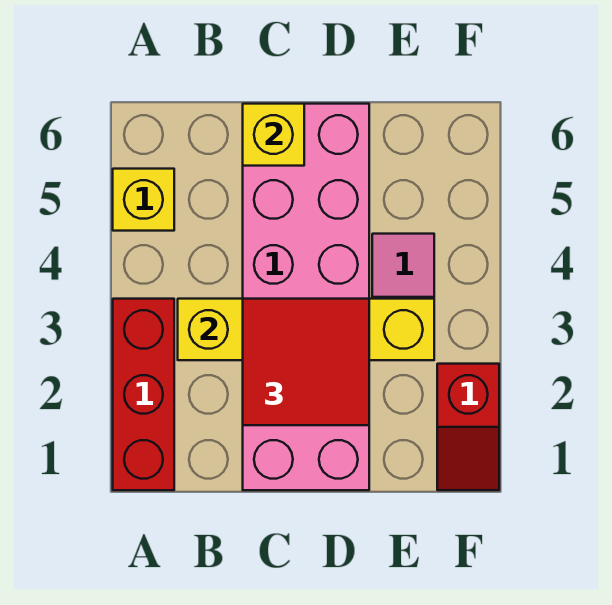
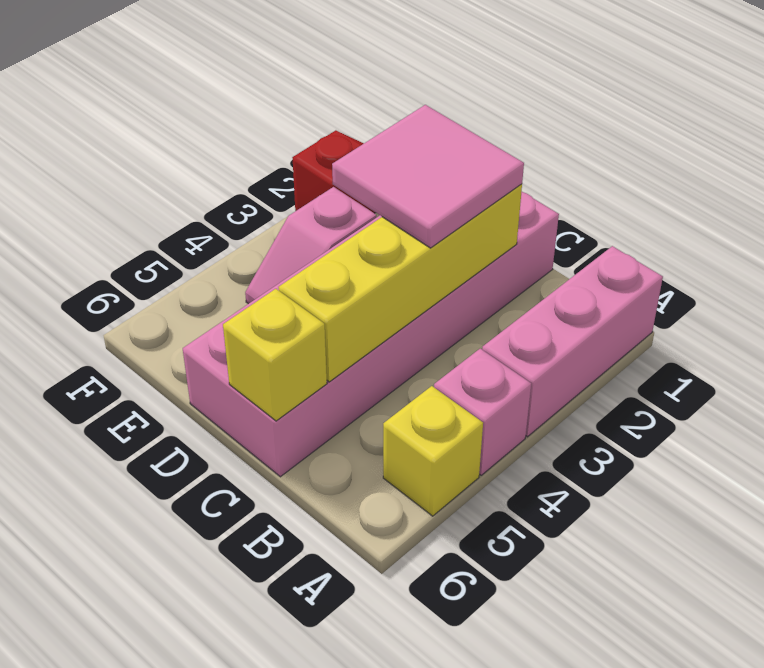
red 1x3 brick [113,299,174,490] -> pink 1x3 brick [482,246,663,437]
none -> pink 1x1 brick [434,349,531,475]
yellow 1x4 brick [178,299,434,360] -> yellow 1x4 brick turned to [278,184,522,382]
red 2x2 tile [243,299,369,425] -> pink 2x2 tile [332,105,524,248]

